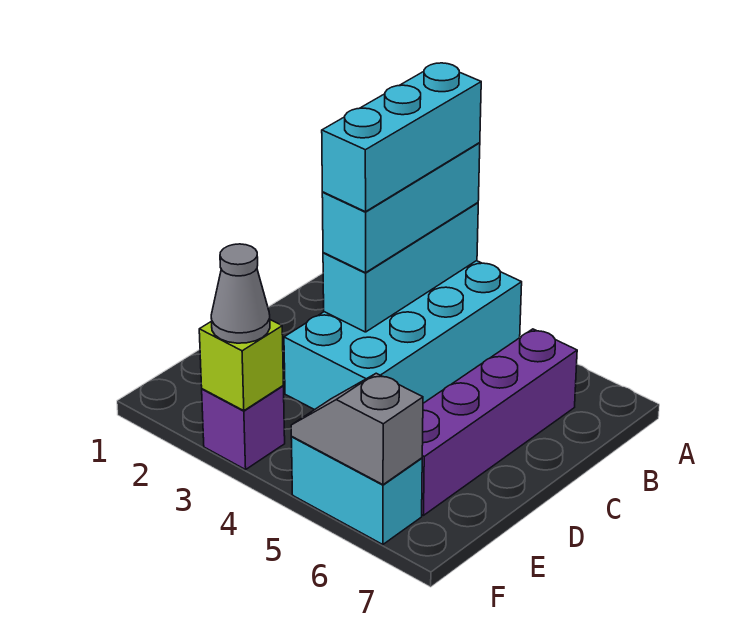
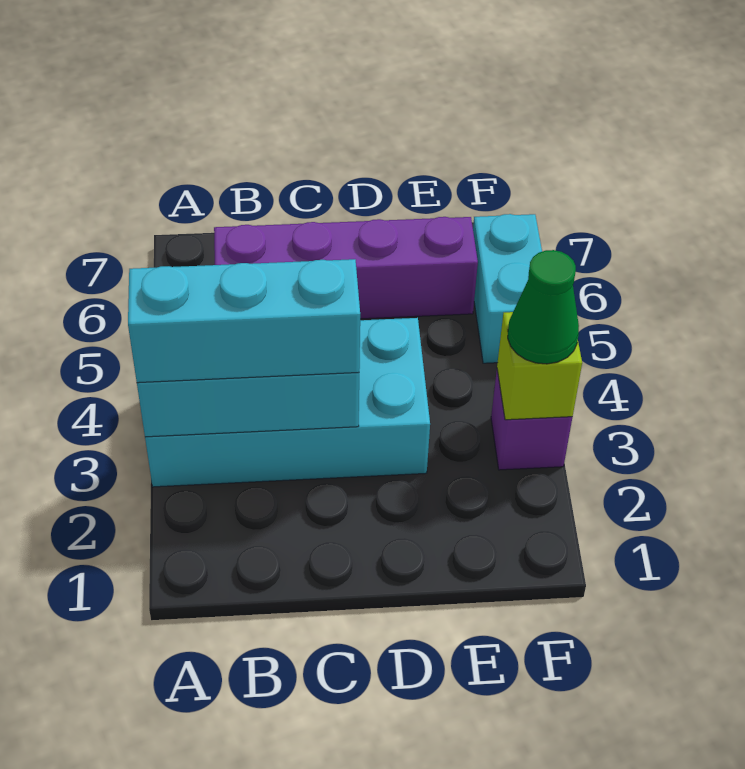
cyan 1x3 brick [322,63,481,212] -> none
grey 1x1 cone [211,244,270,343] -> green 1x1 cone [508,250,579,364]
grey 1x2 slope [291,373,423,485] -> none

